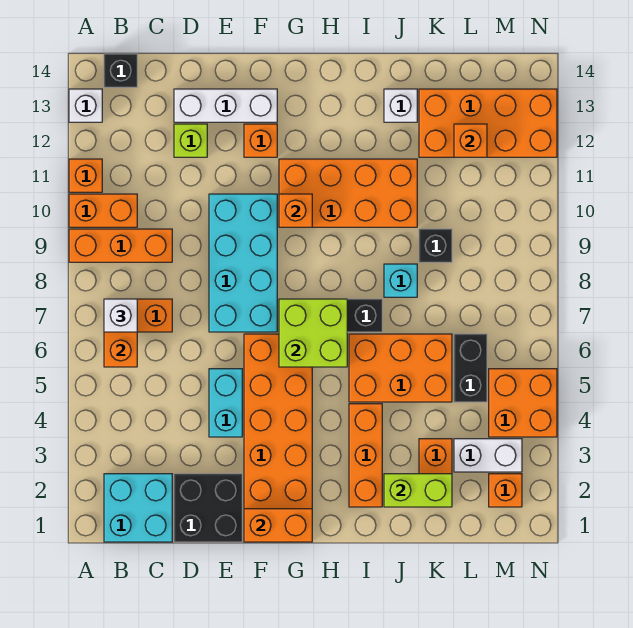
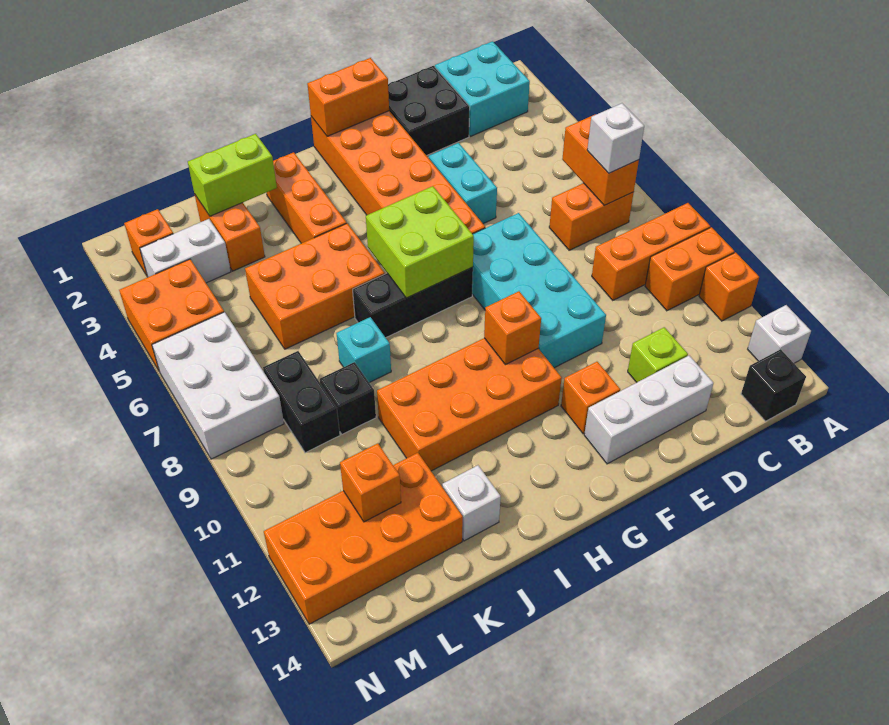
black 1x2 brick [454,334,487,402] -> black 1x2 brick moved to [263,351,340,453]
none -> white 2x3 brick [152,312,284,459]

